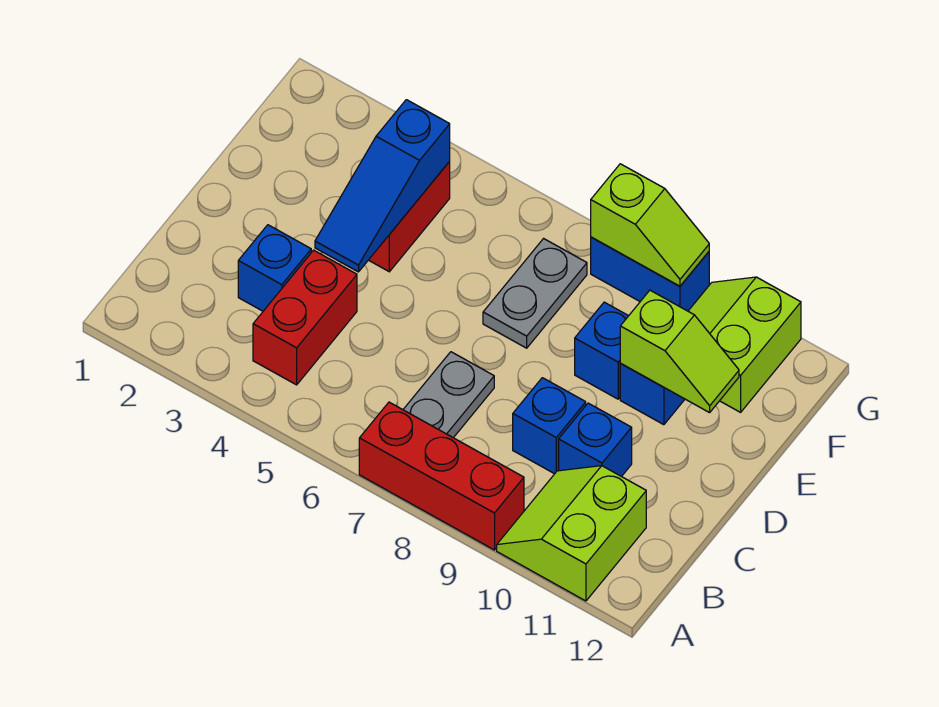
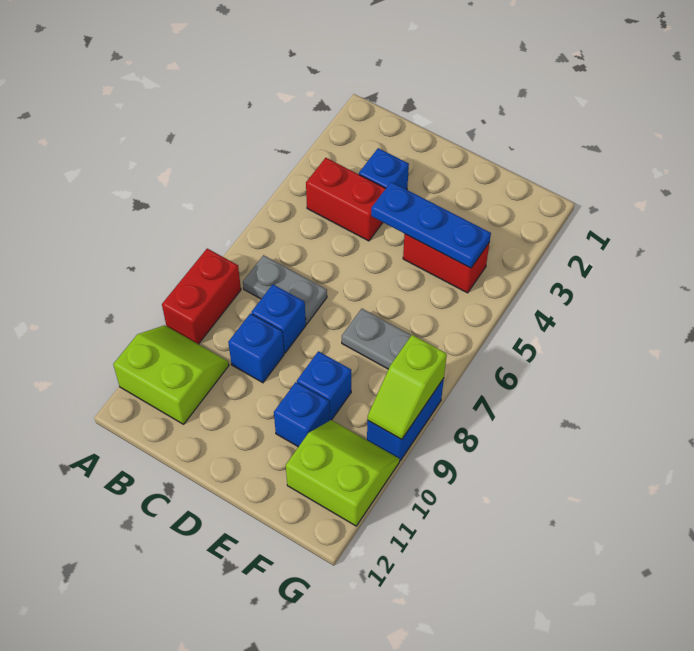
red 1x3 brick [359,402,524,550] -> red 1x2 brick [162,249,241,344]
blue 1x1 brick [559,403,632,477] -> blue 1x1 brick moved to [251,285,306,353]
blue 1x3 slope [315,100,450,272] -> blue 1x3 plate [371,182,491,268]
lime 1x2 slope [620,290,739,413] -> none

